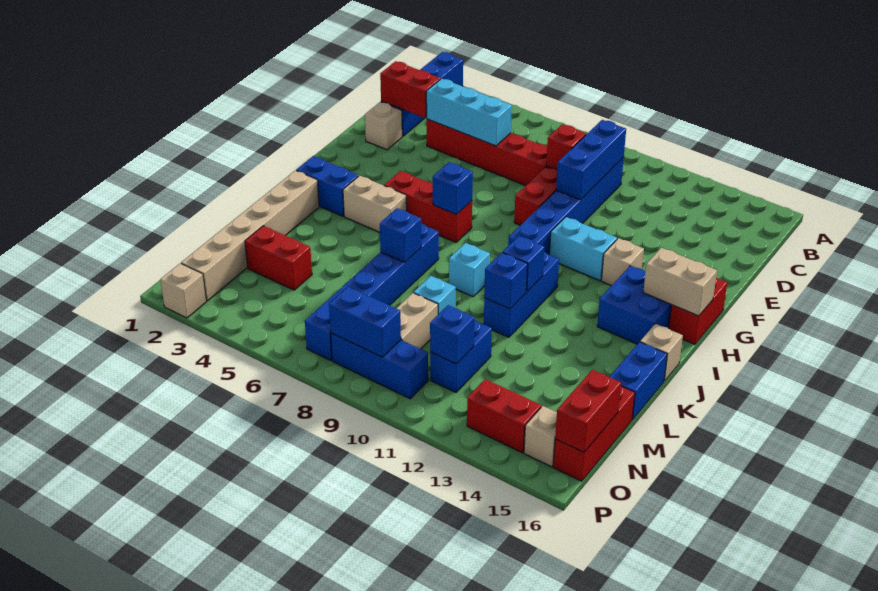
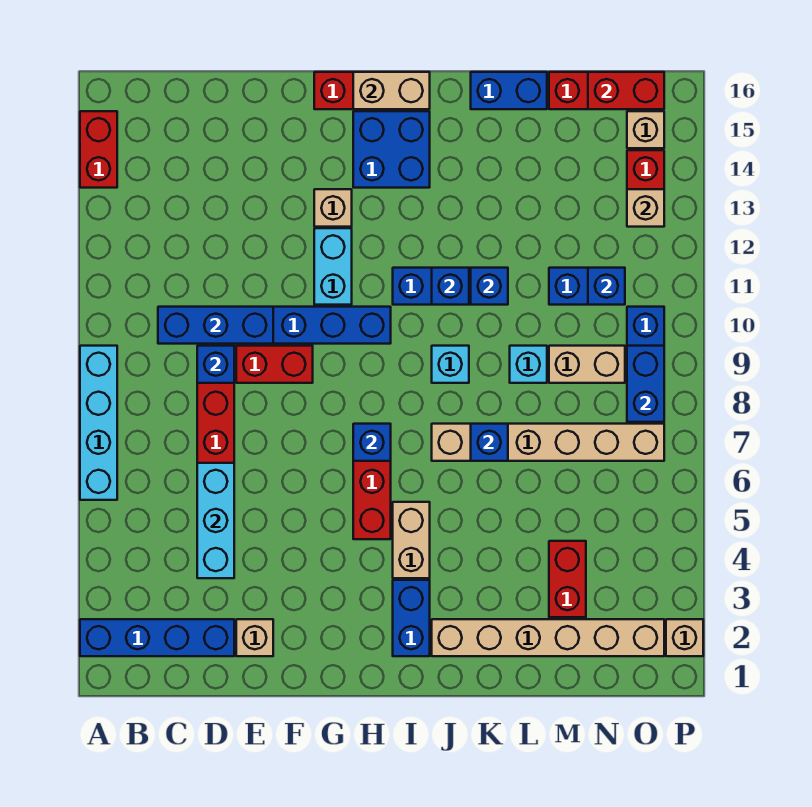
none -> cyan 1x4 brick [80,346,117,500]
red 1x2 brick [380,61,440,118] -> red 1x2 brick moved to [80,111,117,188]
red 1x1 brick [546,124,586,170] -> blue 1x1 brick [197,346,234,383]
tan 1x2 brick [643,248,717,316] -> tan 1x2 brick turned to [353,72,430,109]
blue 1x6 brick [305,223,439,360] -> tan 1x6 brick [432,424,664,461]
tan 1x1 brick [640,324,683,381] -> tan 1x1 brick moved to [627,189,664,227]

